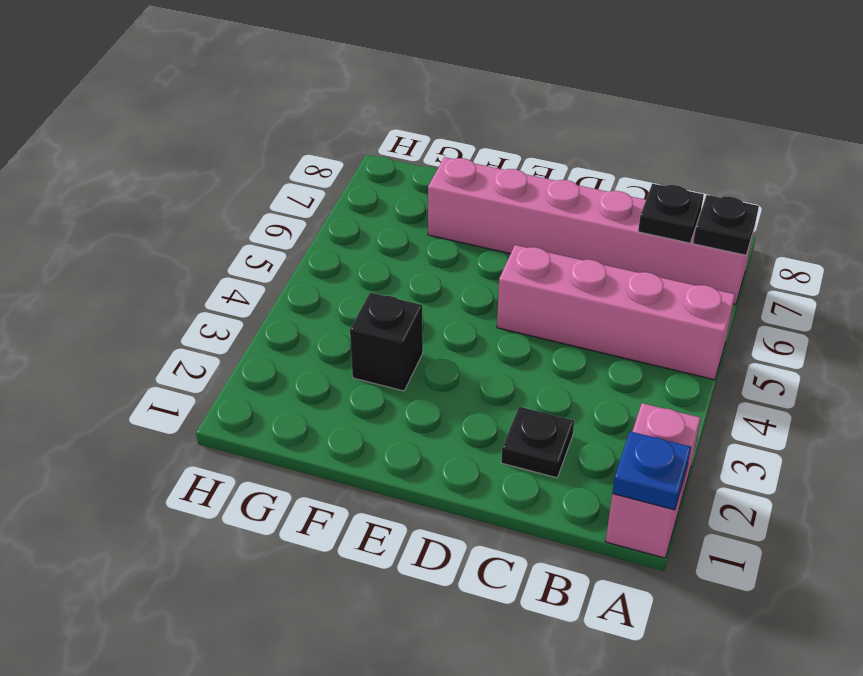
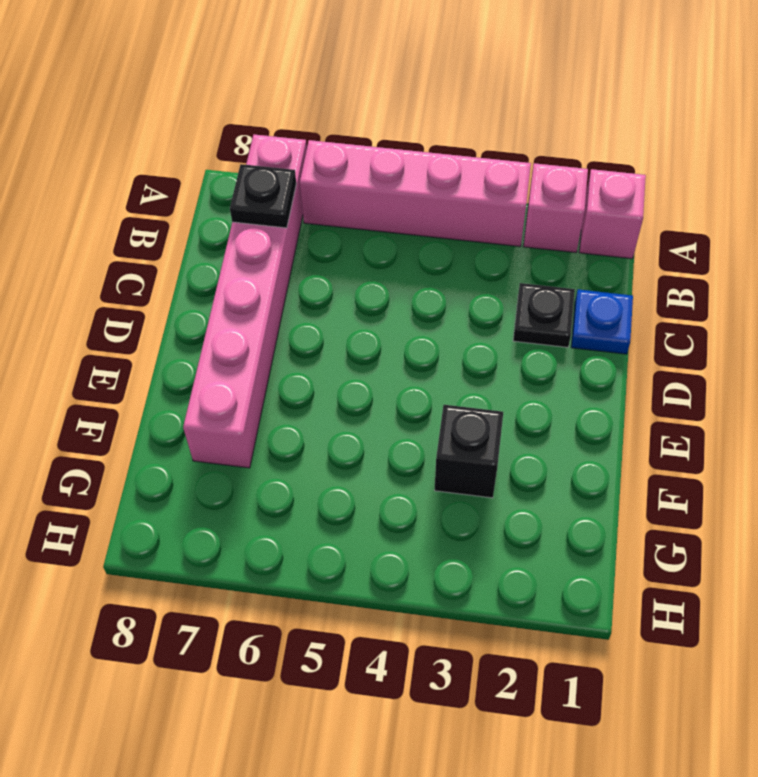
blue 1x1 plate [612,431,691,510] -> blue 1x1 plate moved to [571,289,633,354]
pink 1x4 brick [497,245,735,380] -> pink 1x4 brick turned to [300,140,531,247]
black 1x1 plate [693,195,759,255] -> none

